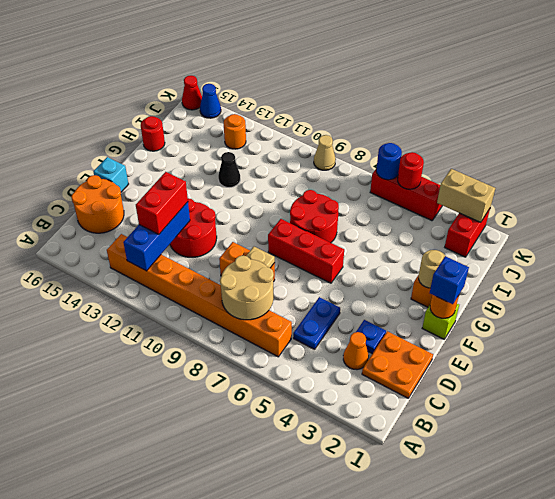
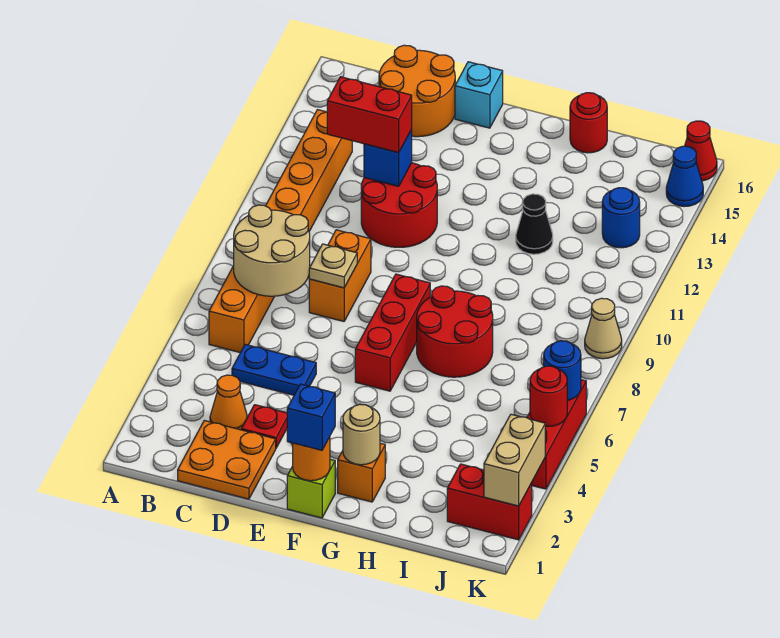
blue 1x3 brick [123,202,190,271] -> blue 1x1 brick [364,130,412,186]
blue 1x1 plate [356,320,386,354] -> red 1x1 plate [241,405,287,448]
orange 1x1 round brick [224,114,246,149] -> blue 1x1 round brick [602,188,640,248]

